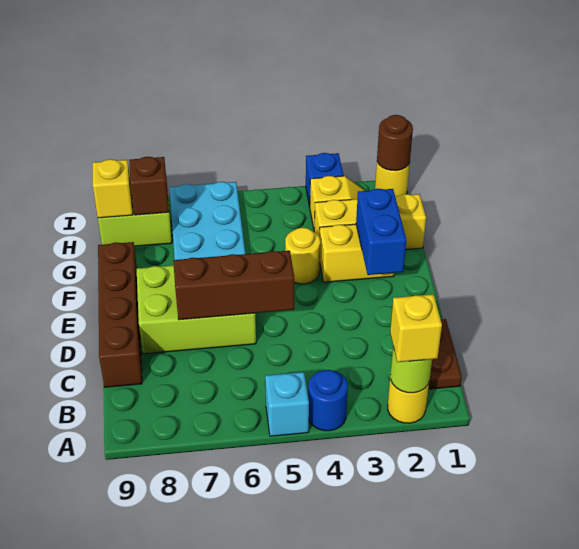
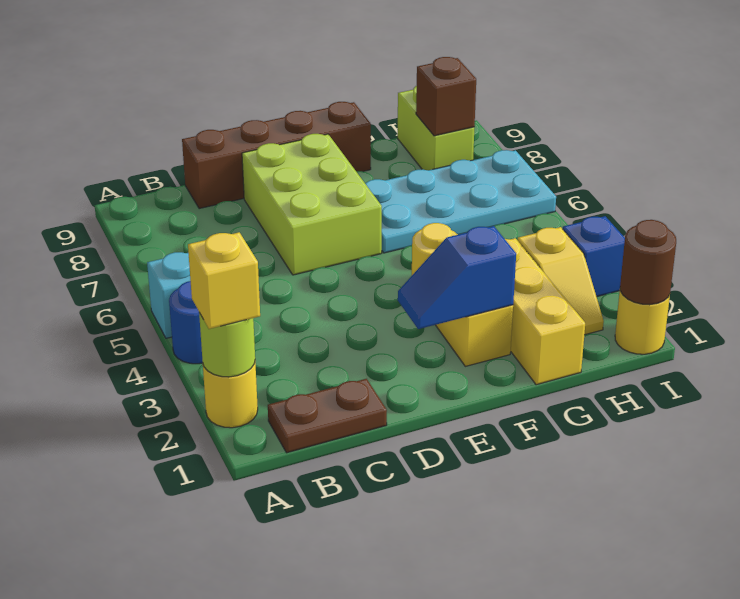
brown 1x3 brick [173,251,294,320] -> none
blue 1x2 brick [356,189,406,275] -> blue 1x2 slope [398,226,516,329]
yellow 1x1 brick [93,159,133,218] -> none

